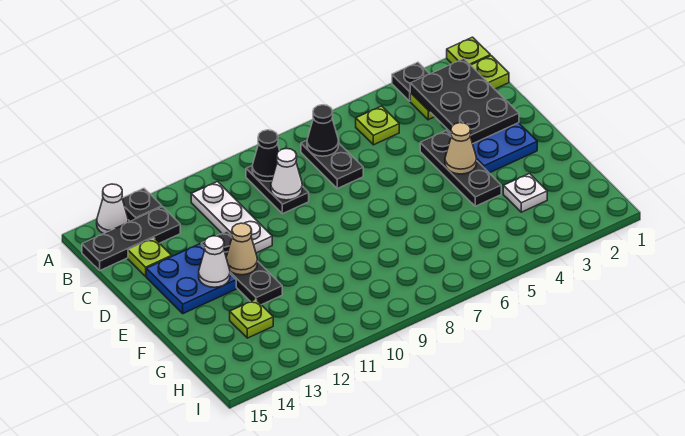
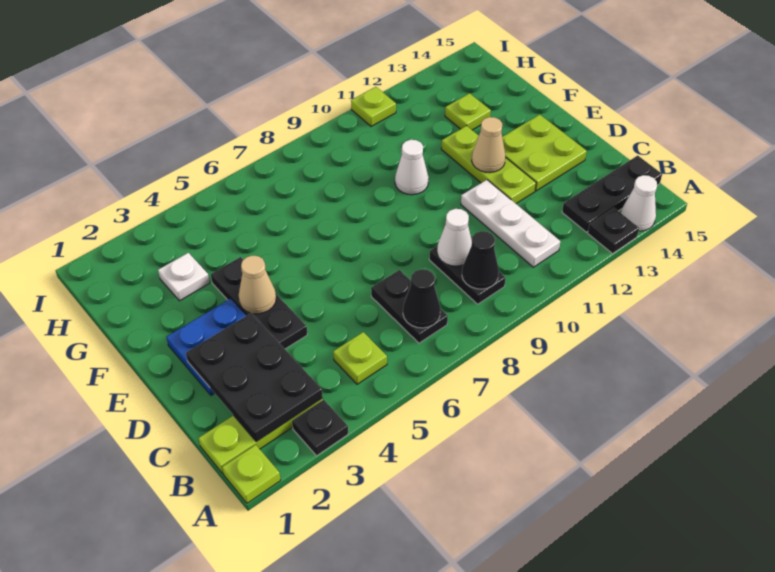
lime 1x1 plate [128,238,172,276] -> lime 1x1 plate moved to [351,87,396,126]
black 1x3 plate [201,231,282,305] -> lime 1x3 plate [441,126,536,203]
blue 2x2 plate [146,244,236,314] -> lime 2x2 plate [502,115,587,191]
white 1x1 cone [199,236,230,287] -> white 1x1 cone moved to [395,140,429,195]

